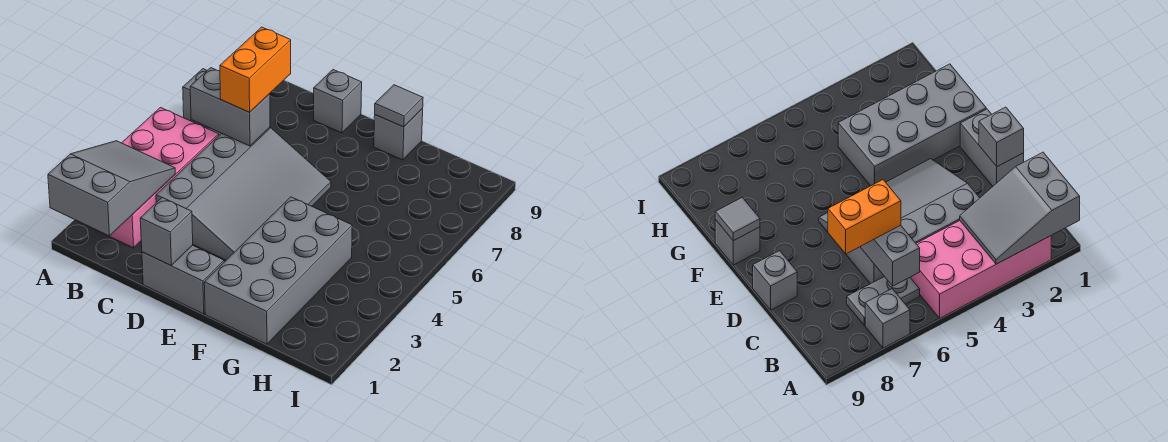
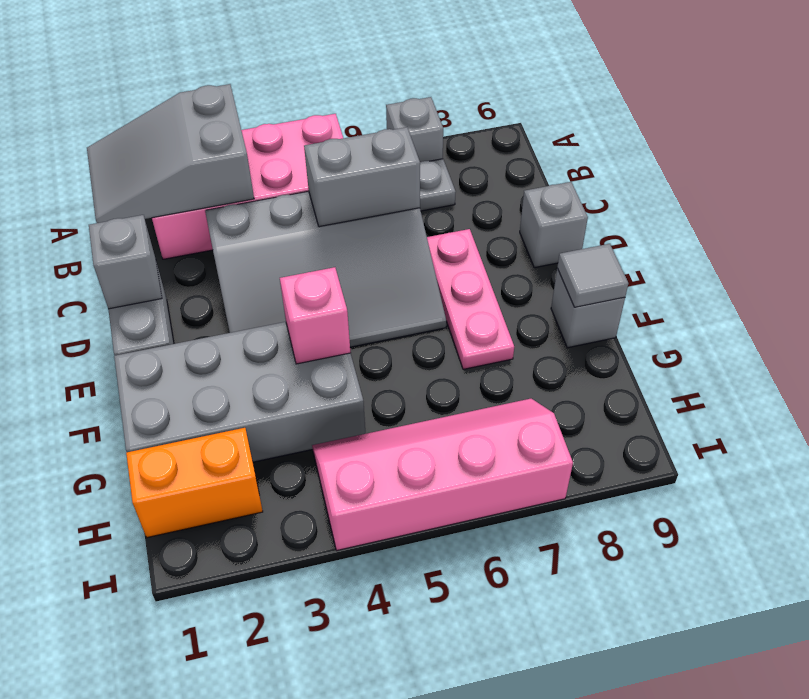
grey 2x3 slope [48,141,175,236] -> grey 2x3 slope turned to [87,84,254,223]
grey 1x2 brick [190,68,270,146] -> grey 1x2 brick turned to [304,127,420,227]
orange 1x2 brick [220,27,291,112] -> orange 1x2 brick moved to [126,428,263,538]
none -> pink 1x3 plate [427,229,514,369]
none -> pink 1x1 brick [280,267,351,364]
none -> pink 2x4 slope [312,399,573,550]

